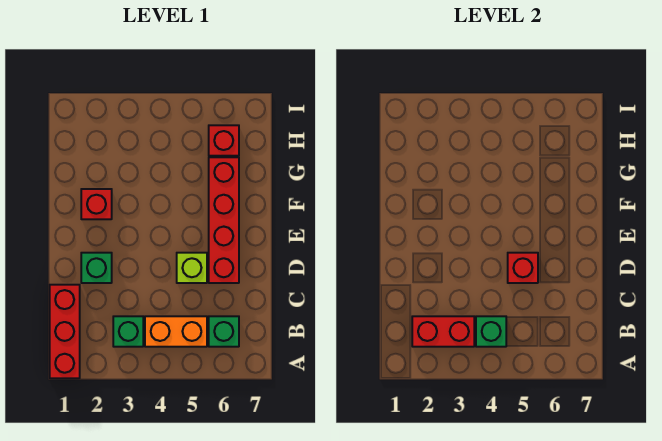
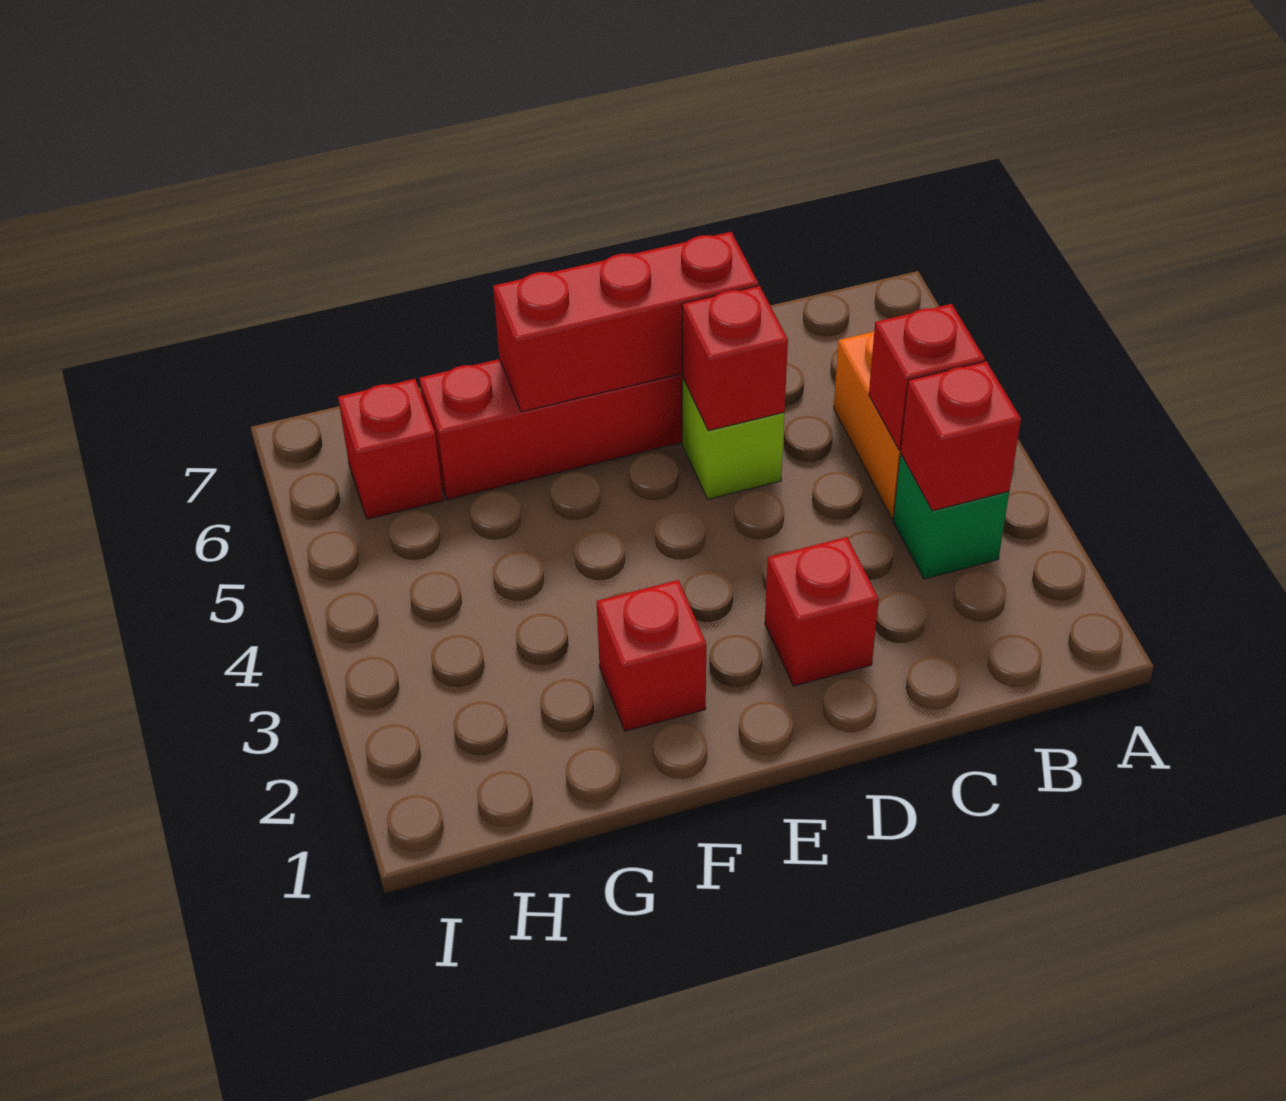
red 1x3 brick [50,285,80,378] -> red 1x3 brick moved to [493,232,758,412]
red 1x2 brick [412,316,474,347] -> red 1x1 brick [901,361,1021,511]
green 1x1 brick [476,316,506,347] -> red 1x1 brick [869,304,985,450]
green 1x1 brick [209,316,239,347] -> none
green 1x1 brick [81,253,112,283] -> red 1x1 brick [765,537,879,686]

